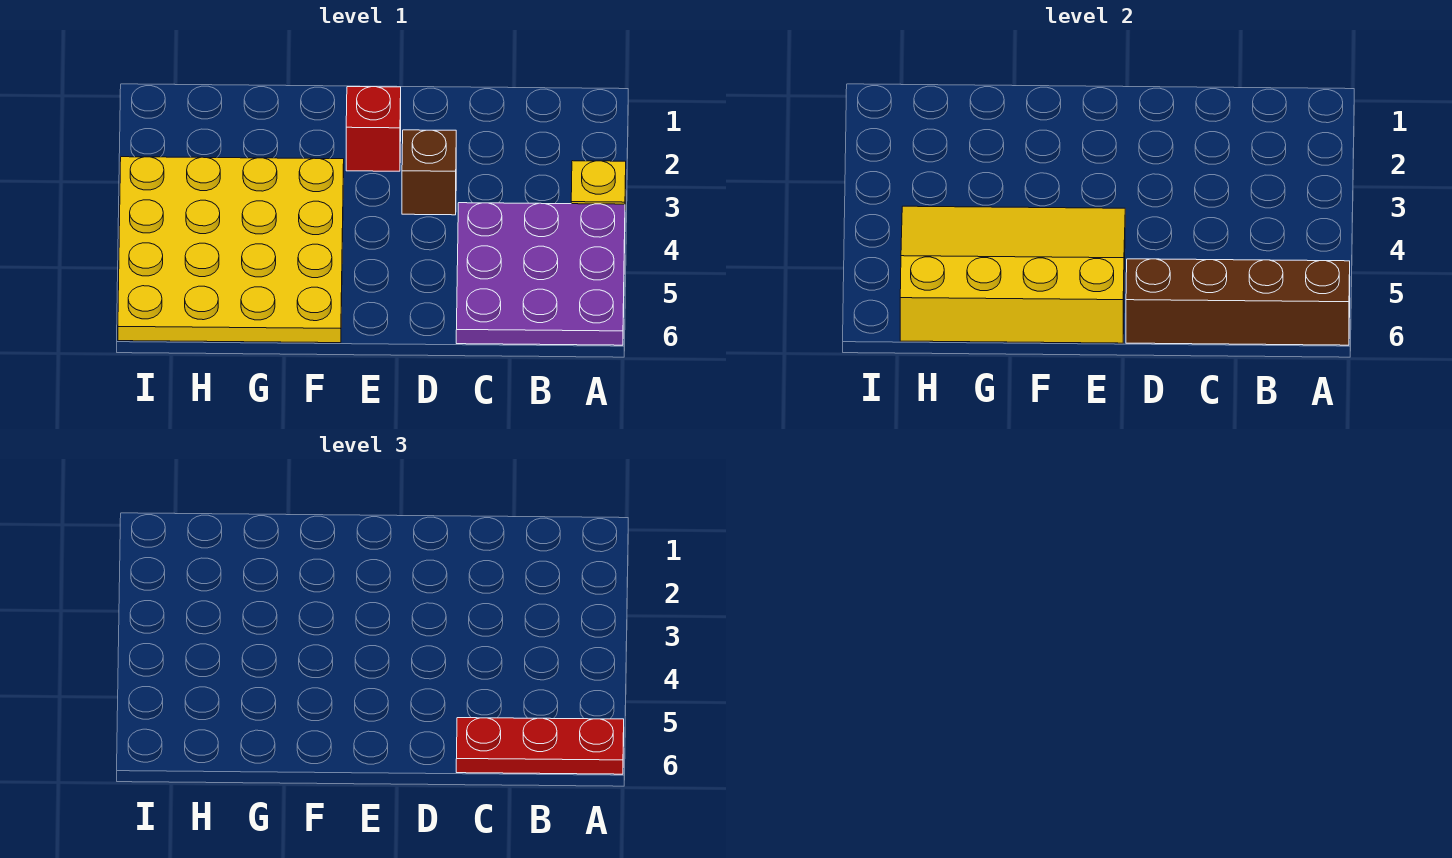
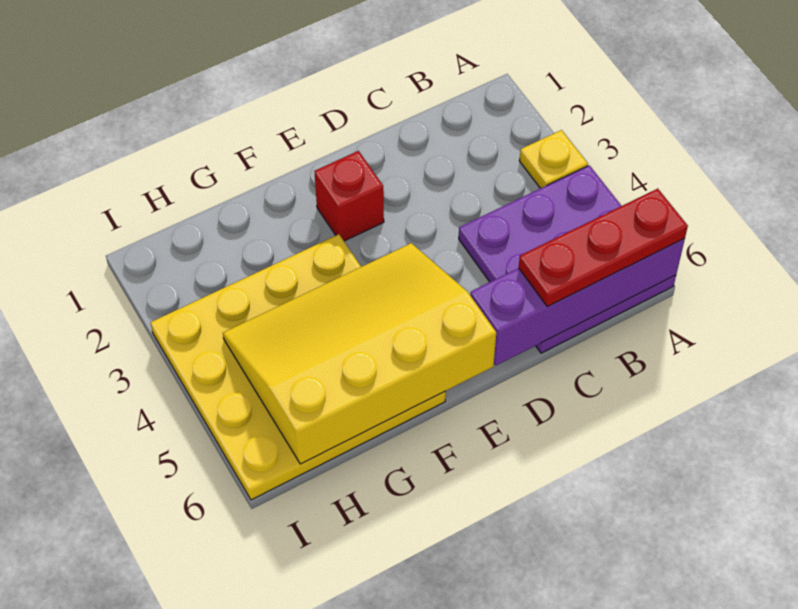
brown 1x4 brick [1126,259,1350,345] -> purple 1x4 brick [470,238,685,365]
brown 1x1 brick [402,130,456,215] -> none

